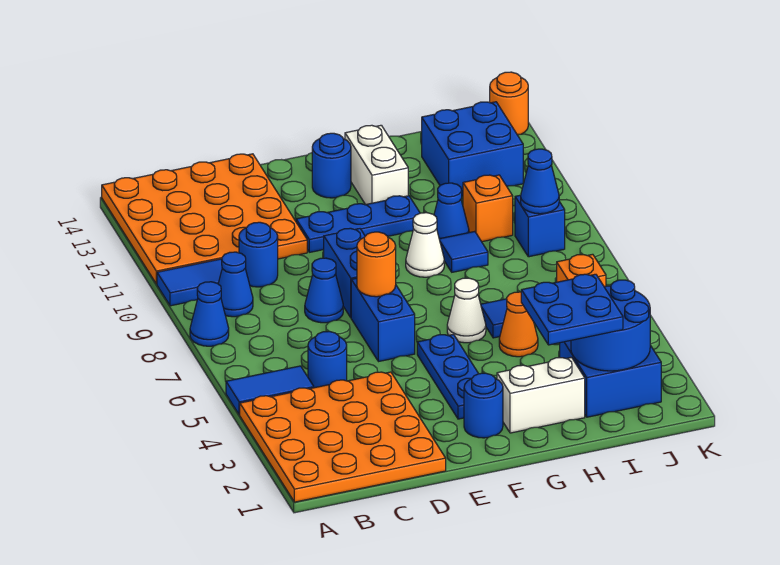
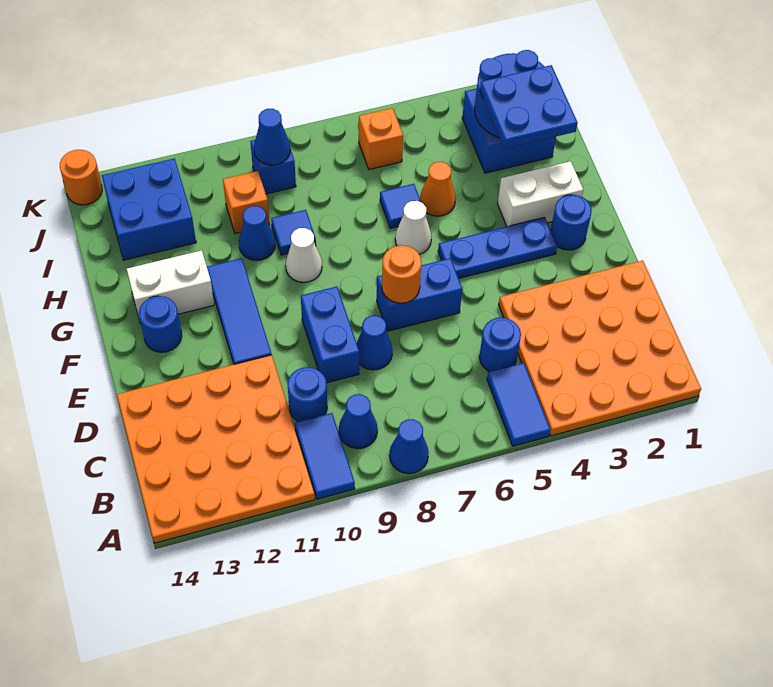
blue 1x2 brick [324,228,365,317] -> blue 1x2 brick turned to [301,287,359,383]
blue 1x3 plate [296,196,420,252] -> blue 1x3 tile [207,258,272,364]
white 1x2 brick [497,357,585,433] -> white 1x2 brick turned to [498,161,583,226]

